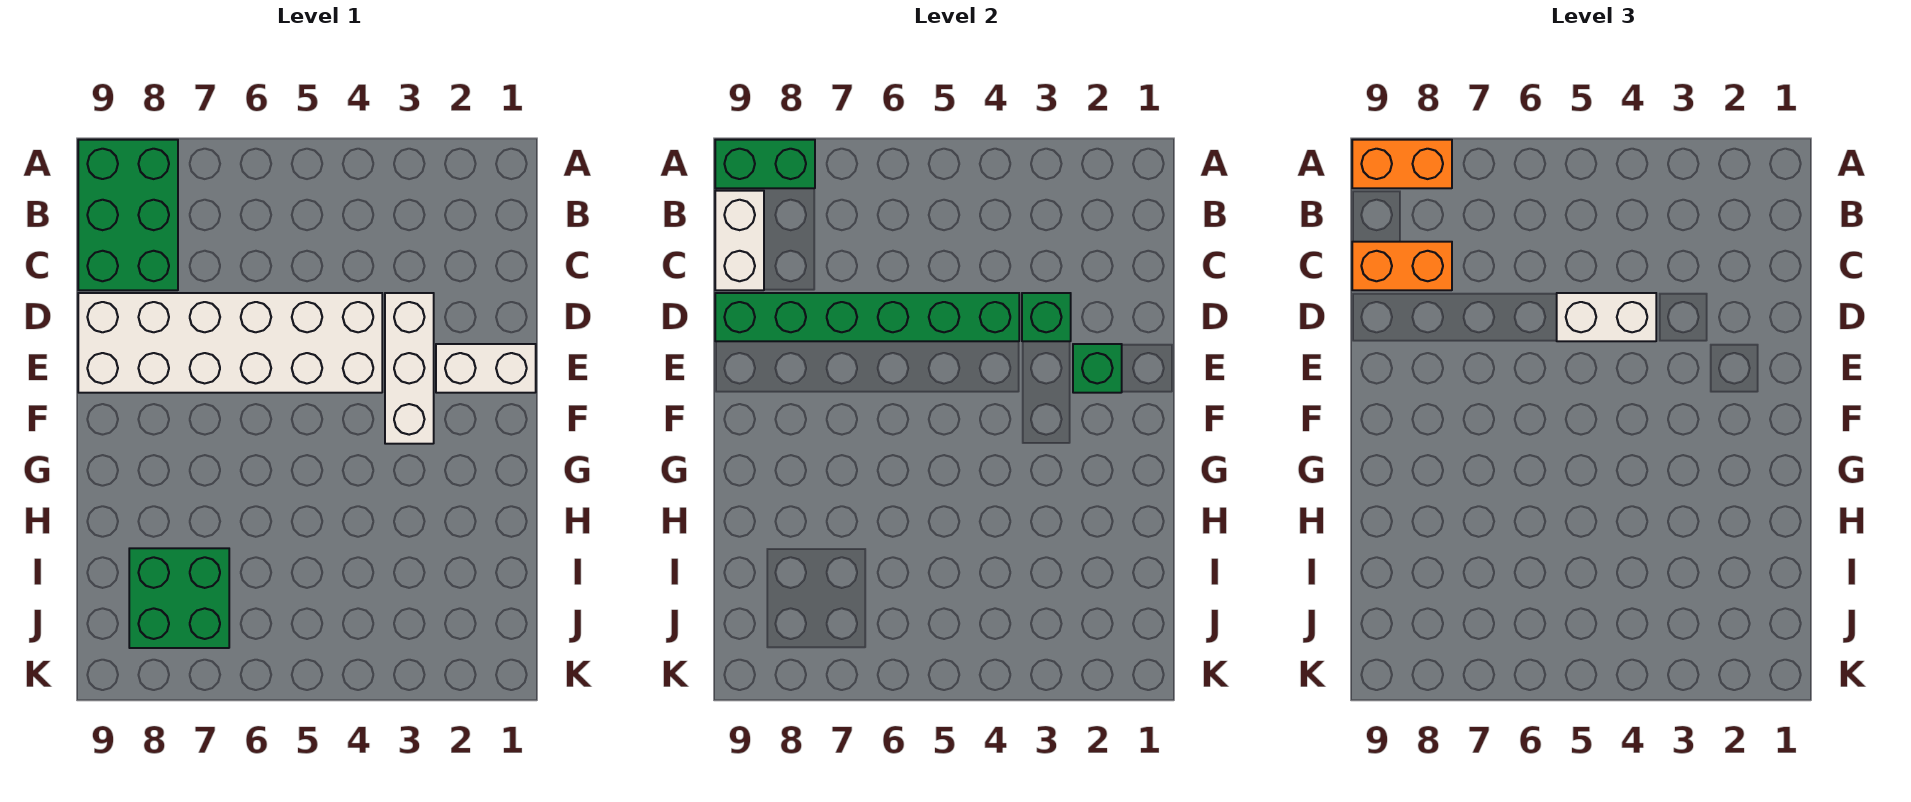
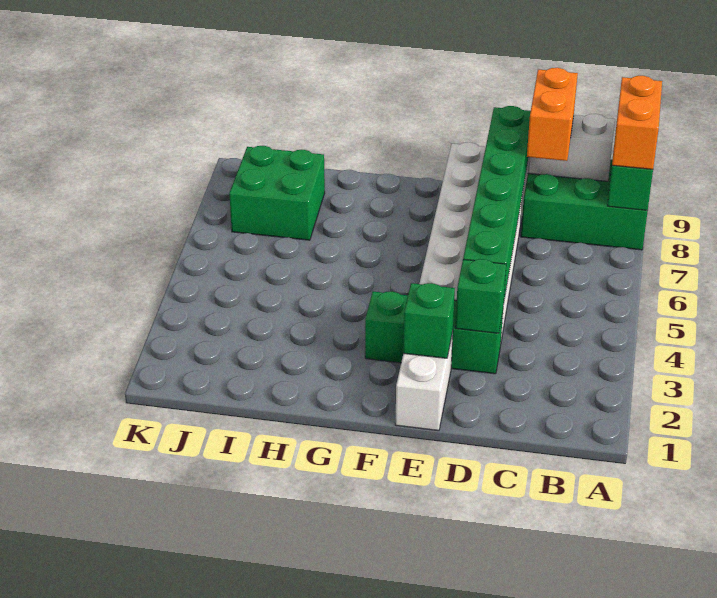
white 1x3 brick [385,293,434,444] -> green 1x3 brick [365,292,503,374]
white 1x2 brick [1557,293,1656,341] -> none

